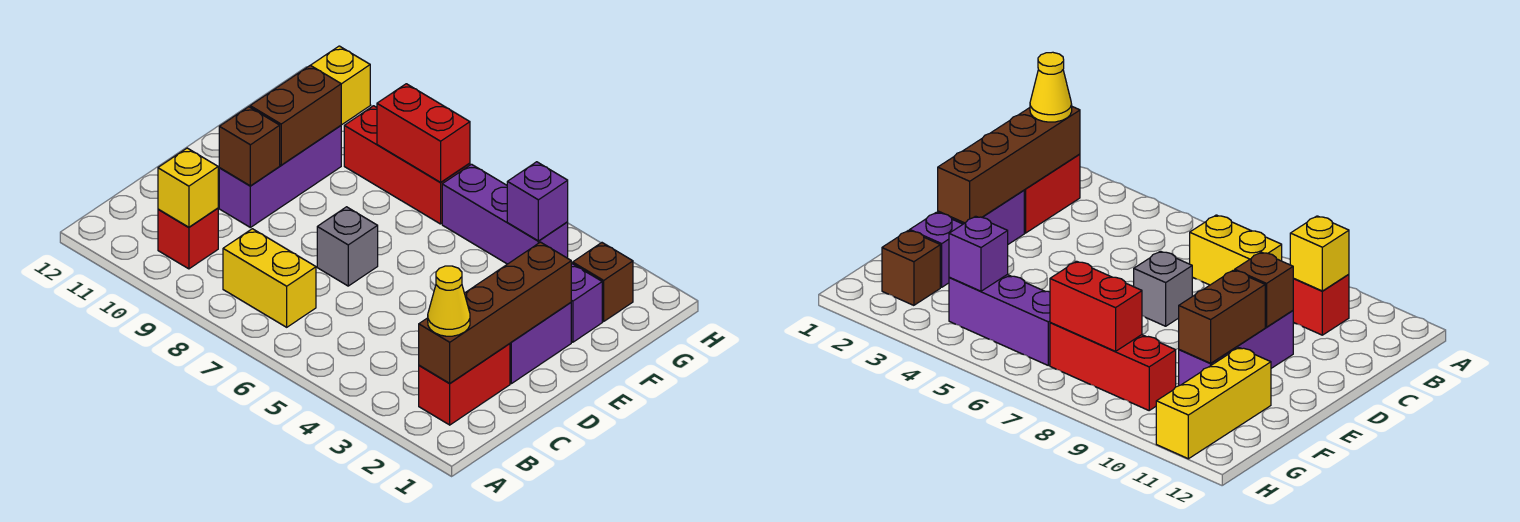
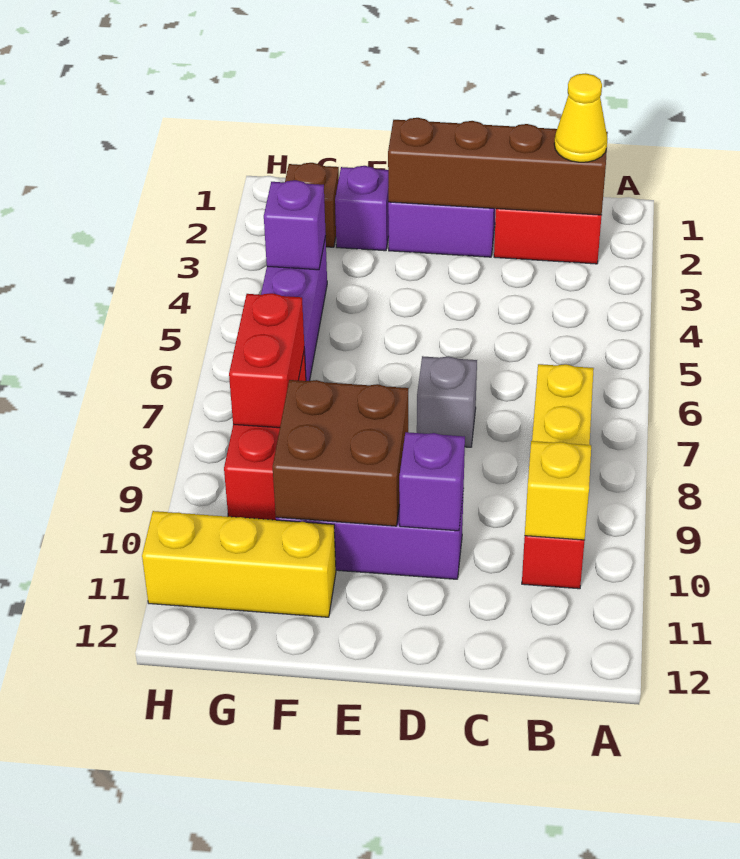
brown 1x1 brick [219,107,280,186] -> purple 1x1 brick [399,432,465,531]
brown 1x2 brick [250,65,341,165] -> brown 2x2 brick [273,380,408,526]

